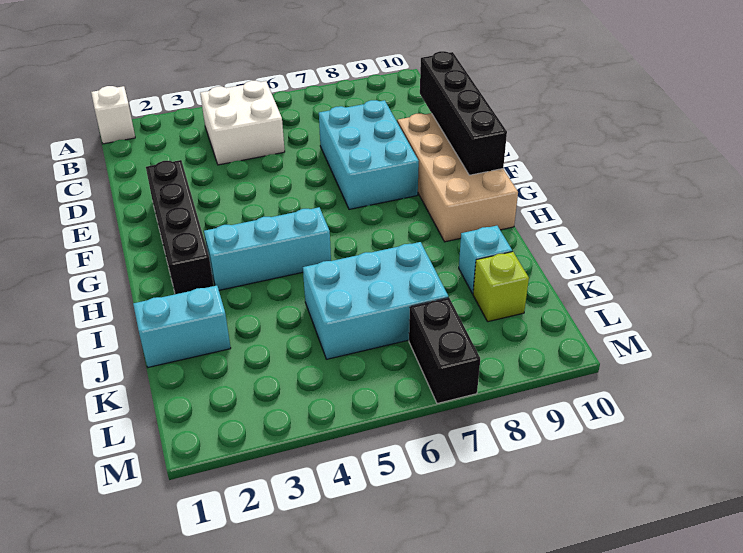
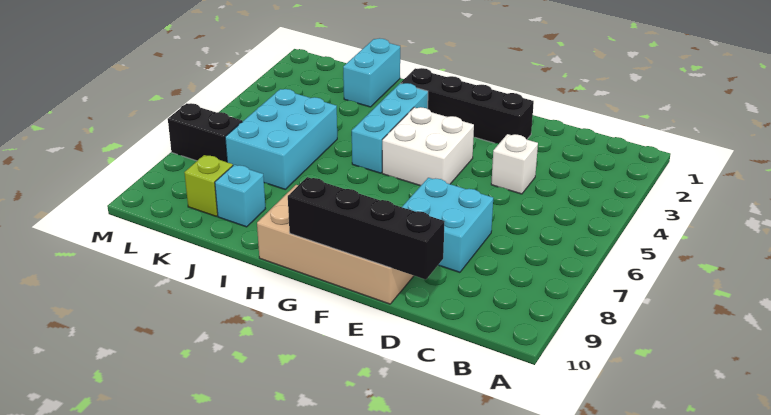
white 1x1 brick [91,86,135,144] -> white 1x1 brick moved to [491,134,538,194]
white 2x2 brick [200,81,285,165] -> white 2x2 brick moved to [382,107,474,186]
cyan 2x3 brick [319,100,419,209] -> cyan 2x2 brick [402,178,493,272]

